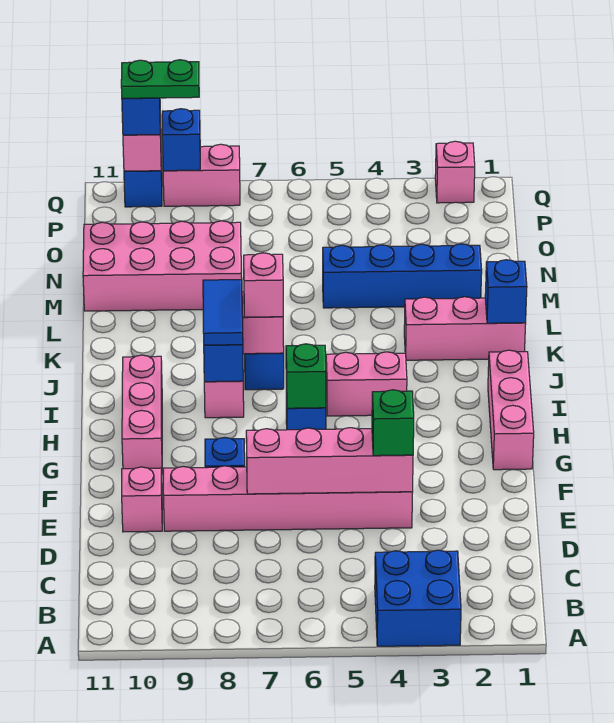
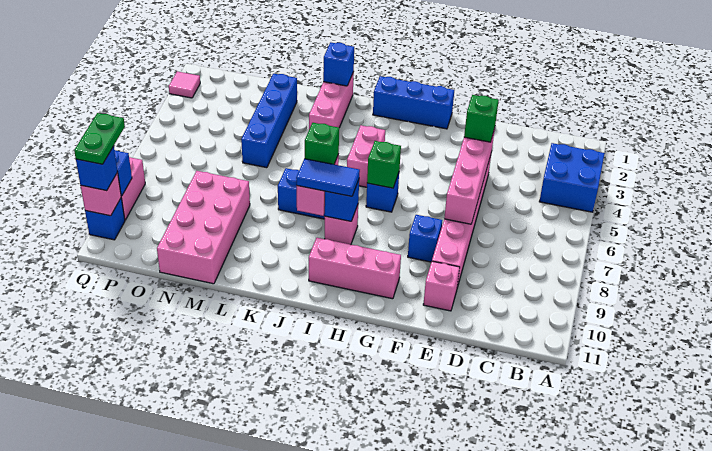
pink 1x3 brick [488,350,534,470] -> blue 1x3 brick [373,76,454,129]
pink 1x1 brick [244,253,283,317] -> green 1x1 brick [305,123,339,164]
pink 1x1 brick [435,141,475,203] -> pink 1x1 tile [169,71,200,98]

